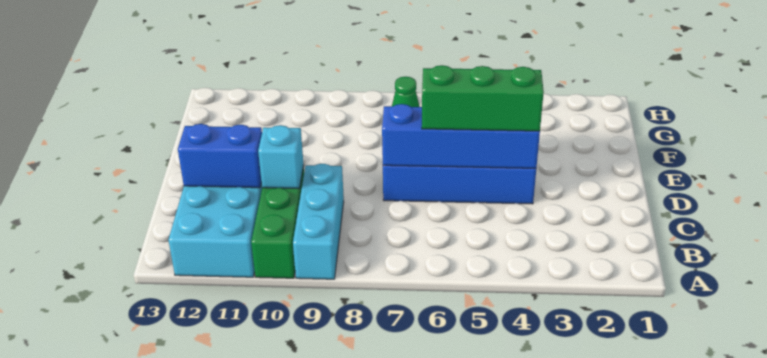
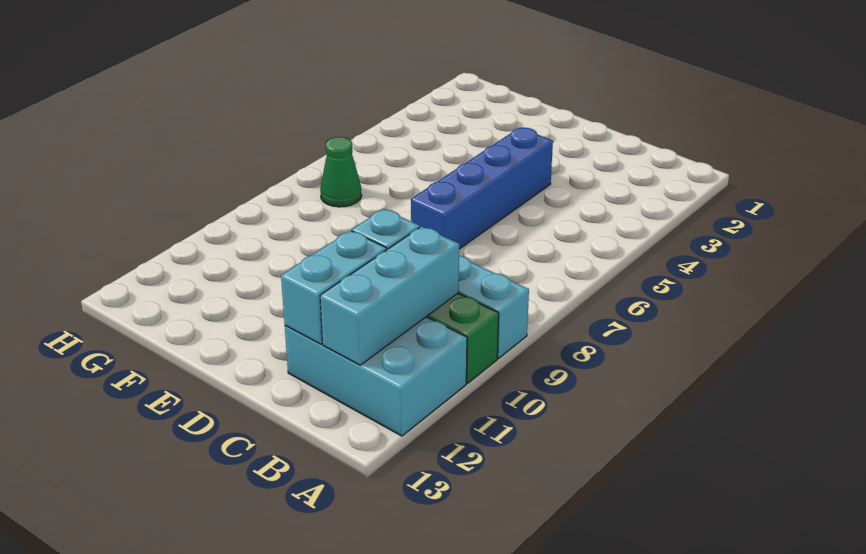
none -> cyan 1x3 brick [320,226,459,365]
blue 1x2 brick [178,124,262,188] -> cyan 1x2 brick [281,231,387,344]
blue 1x4 brick [382,104,540,168] -> none
green 1x3 brick [422,65,544,131] -> none

